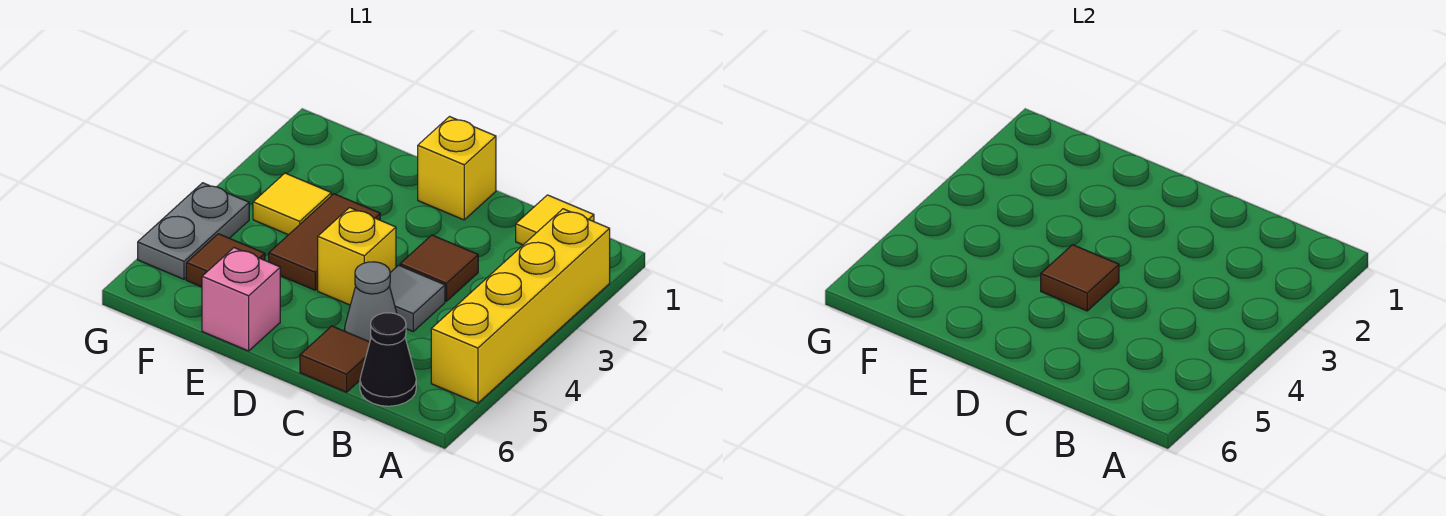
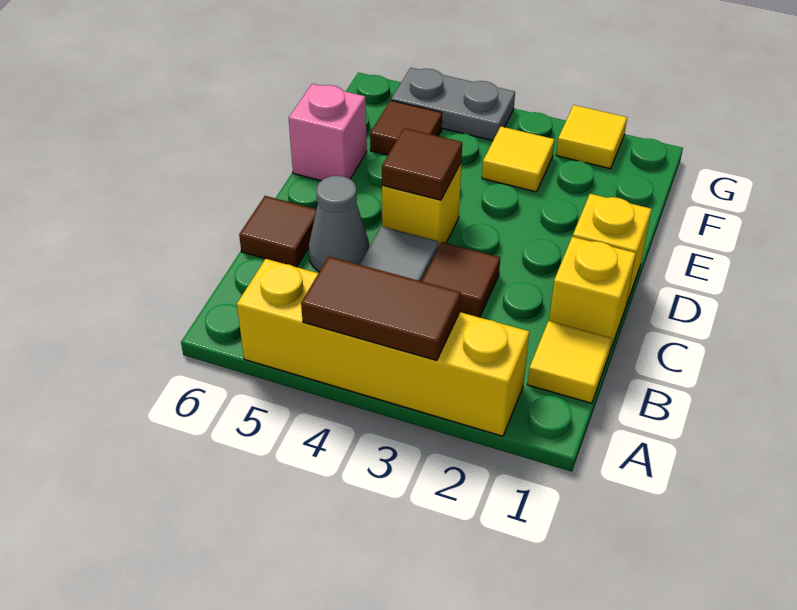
black 1x1 cone [360,313,416,406] -> none
none -> yellow 1x1 brick [549,237,636,353]
brown 1x2 tile [269,194,380,290] -> brown 1x2 tile moved to [301,256,461,361]
none -> yellow 1x1 tile [556,105,627,169]

